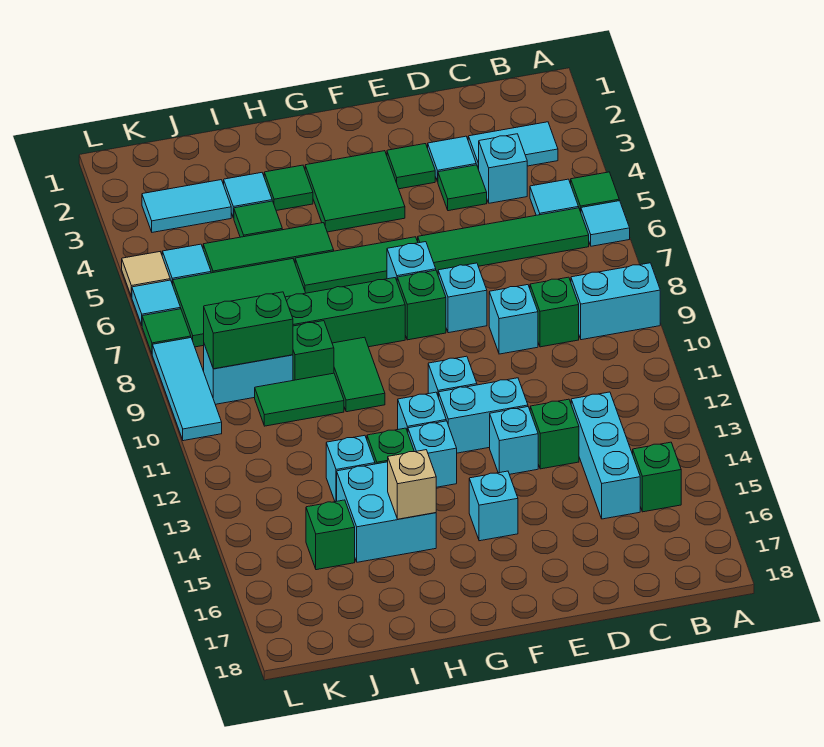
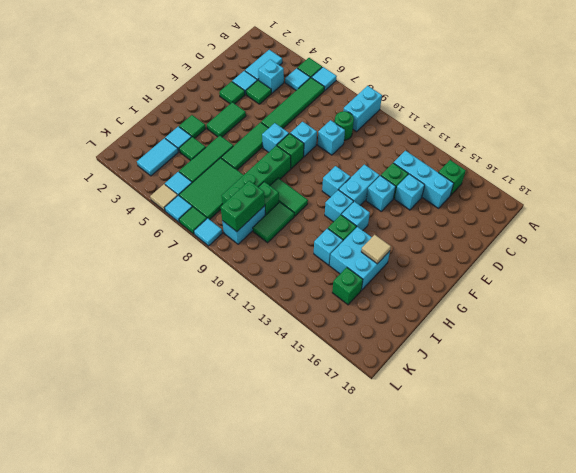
green 1x1 brick [530,277,579,347] -> green 1x1 round brick [335,111,354,140]
green 2x2 tile [305,151,405,232] -> green 1x2 tile [207,102,246,137]
cyan 1x1 brick [469,471,518,541] -> cyan 1x1 brick moved to [395,174,425,210]
tan 1x1 brick [388,450,436,519] -> tan 1x1 tile [361,235,391,264]
cyan 1x3 tile [152,338,222,441] -> cyan 1x1 tile [194,218,222,246]

